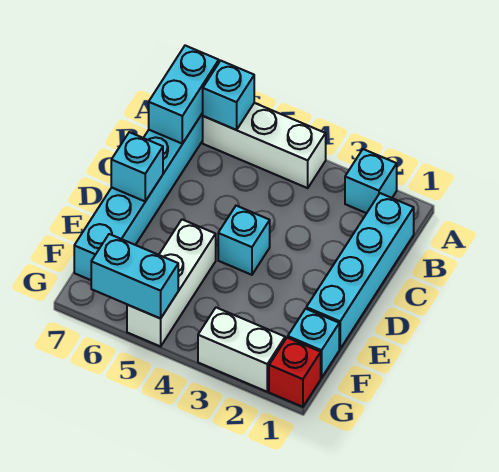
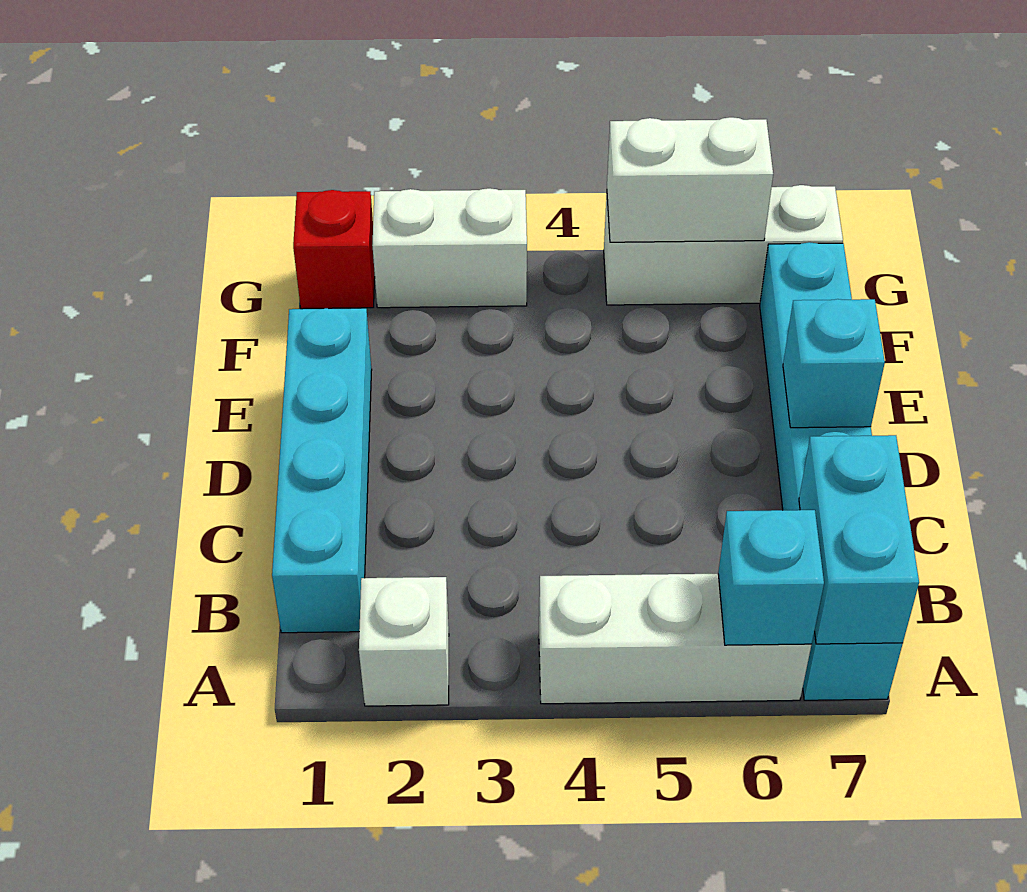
cyan 1x1 brick [345,149,397,213] -> white 1x1 brick [359,577,449,706]
cyan 1x1 brick [218,206,270,275] -> none
white 1x3 brick [127,220,216,346] -> white 1x3 brick turned to [604,185,843,305]
cyan 1x1 brick [288,309,339,378] -> none
cyan 1x2 brick [91,234,178,319] -> white 1x2 brick [607,117,773,242]

